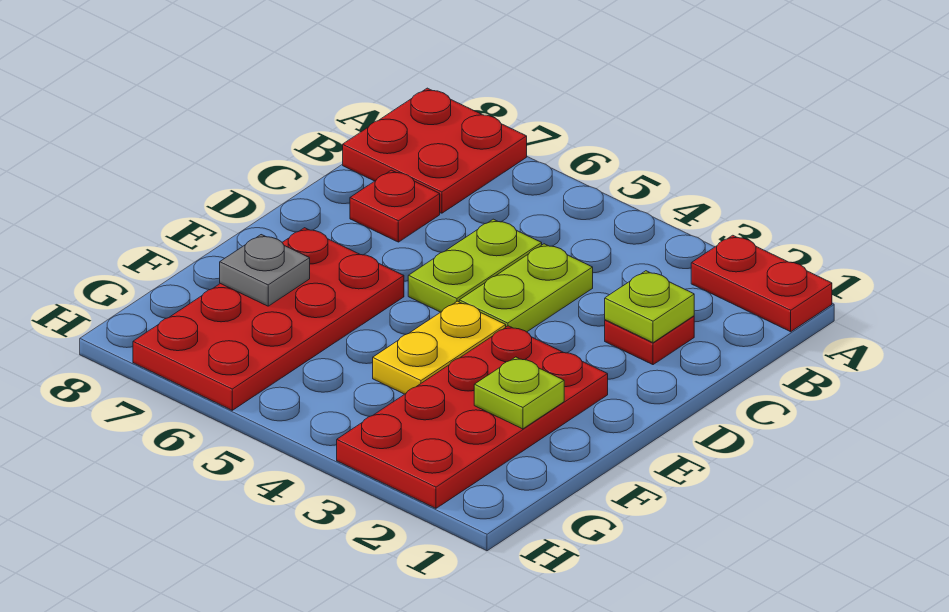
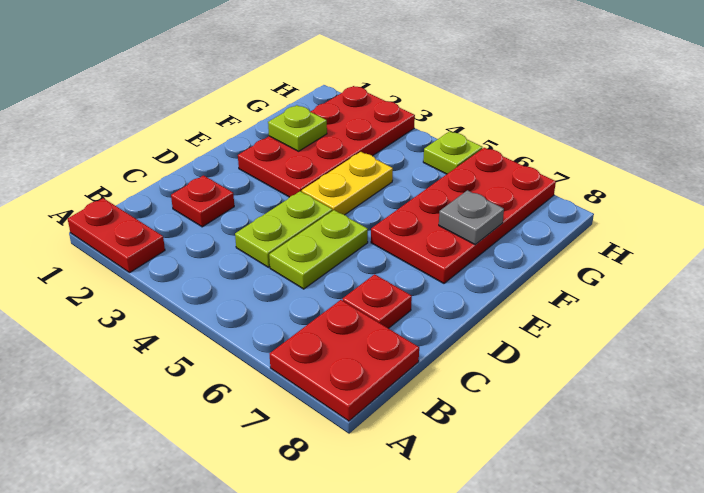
lime 1x1 plate [605,271,694,343] -> lime 1x1 plate moved to [423,131,482,174]

